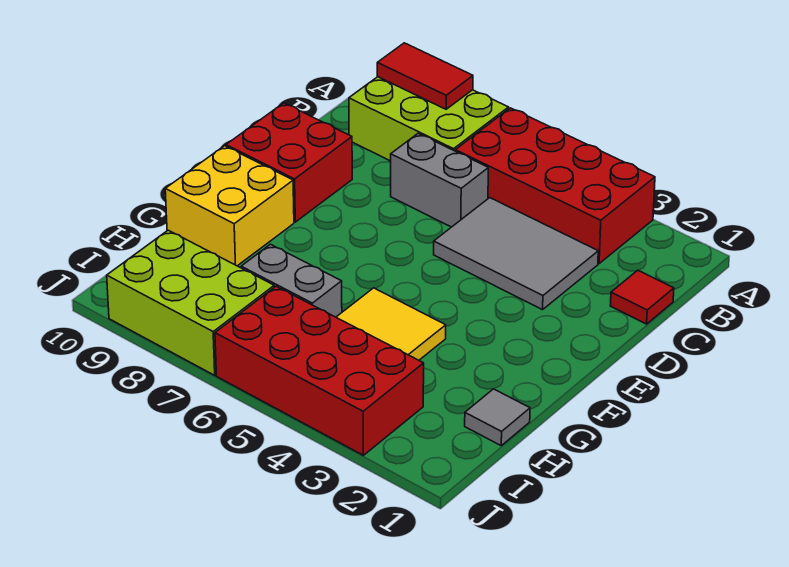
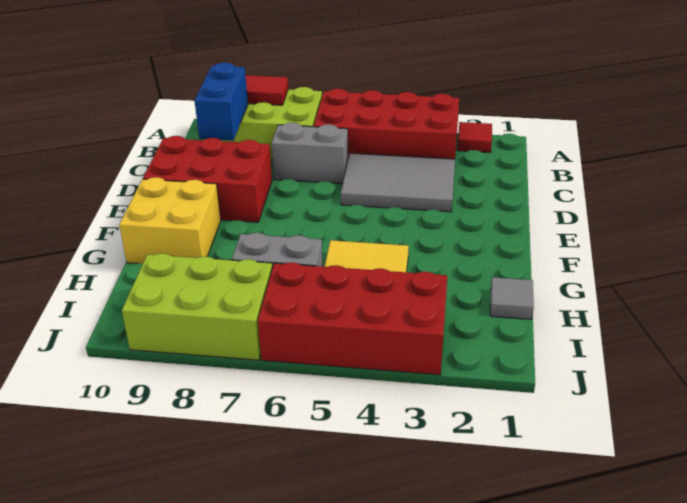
none -> blue 1x2 brick [195,63,248,141]
red 1x1 tile [610,270,674,324] -> red 1x1 tile moved to [458,122,492,153]
red 2x2 brick [226,103,352,222] -> red 2x3 brick [143,136,272,222]

